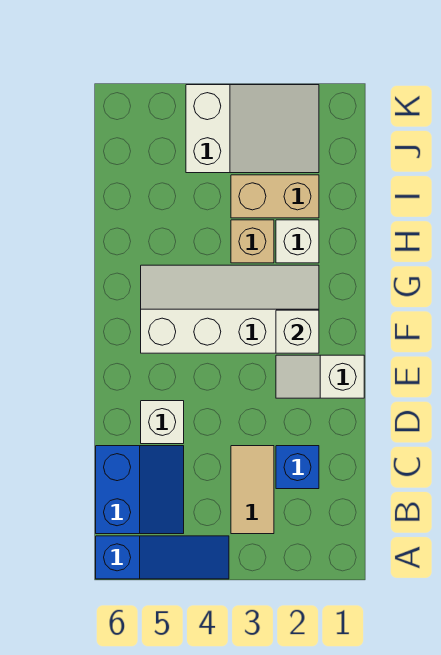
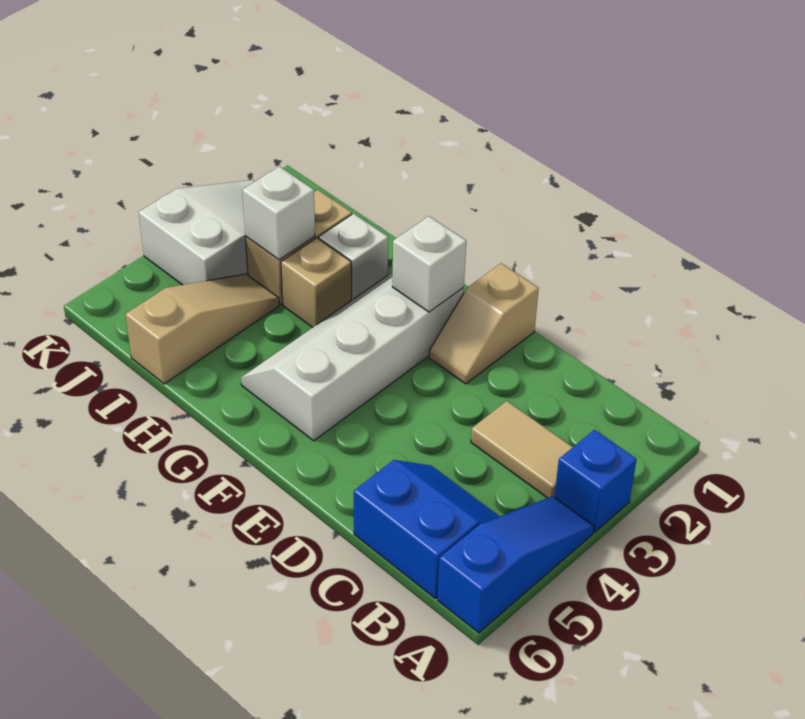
blue 1x1 brick [276,446,319,489] -> blue 1x1 brick moved to [554,430,637,532]
white 1x1 brick [141,401,184,444] -> white 1x1 brick moved to [242,166,315,260]
white 1x2 slope [276,355,364,398] -> tan 1x2 slope [429,263,539,384]
none -> tan 1x3 slope [125,274,279,384]

